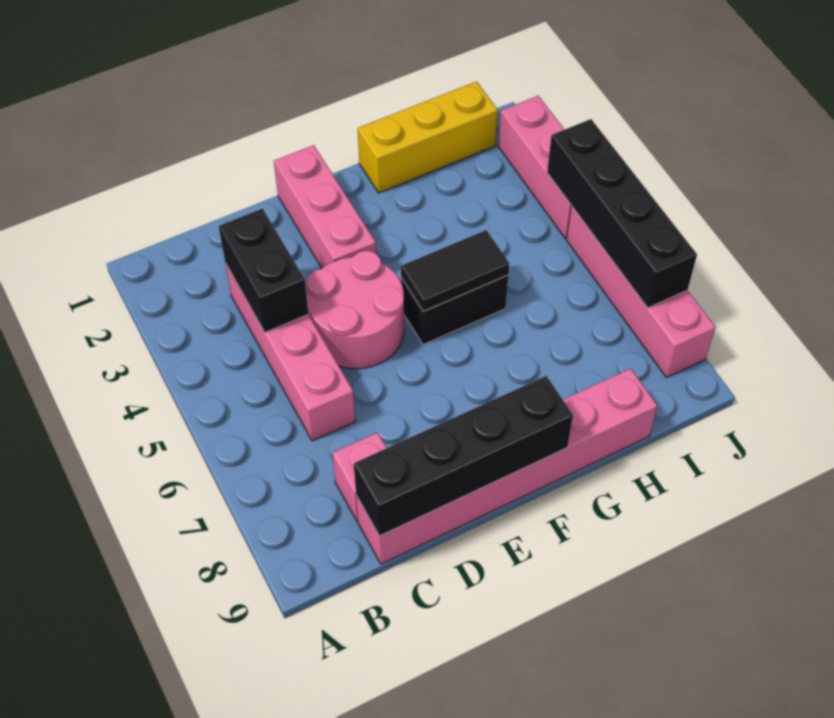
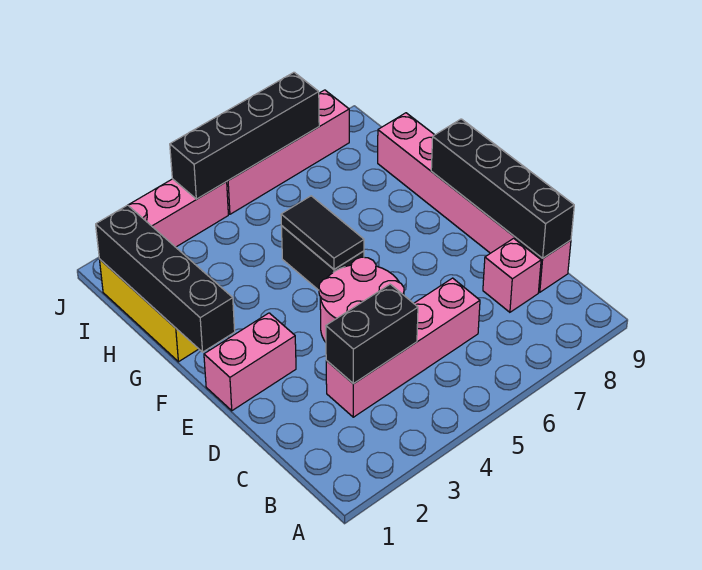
pink 1x3 brick [274,145,376,268] -> pink 1x2 brick [204,313,296,411]
none -> black 1x4 brick [96,205,235,352]

